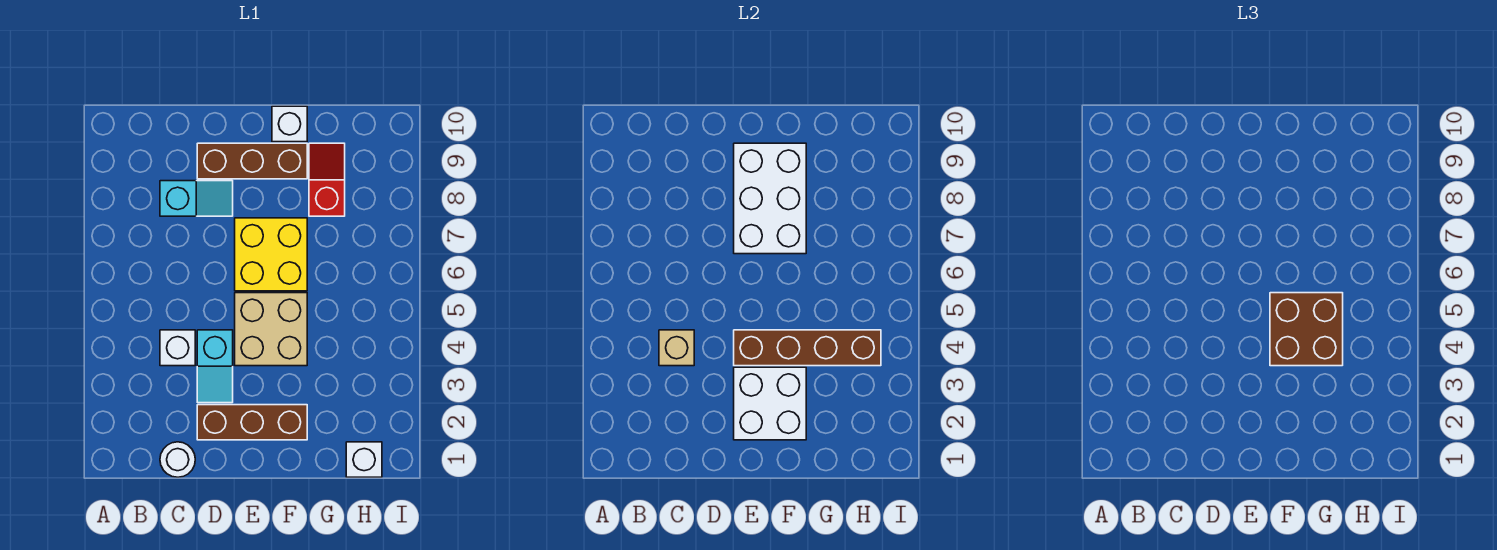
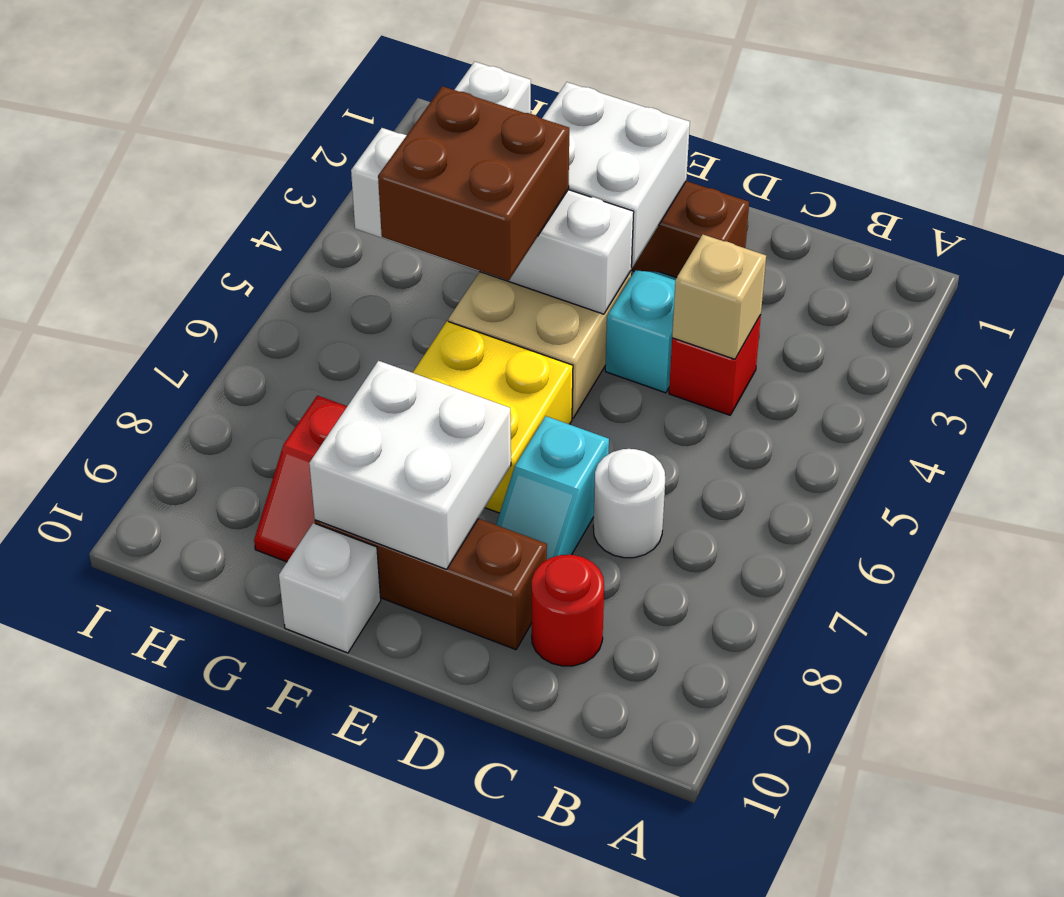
white 1x1 round brick [160,442,195,477] -> white 1x1 round brick moved to [593,449,665,558]
white 1x1 brick [160,330,195,366] -> red 1x1 brick [669,315,761,415]
cyan 1x2 slope [160,181,233,216] -> cyan 1x2 slope turned to [496,416,609,560]
none -> red 1x1 round brick [532,555,604,666]
brown 1x4 brick [734,330,881,366] -> white 1x4 brick [351,128,634,314]
white 2x3 brick [734,143,806,254] -> white 2x2 brick [309,361,511,569]

